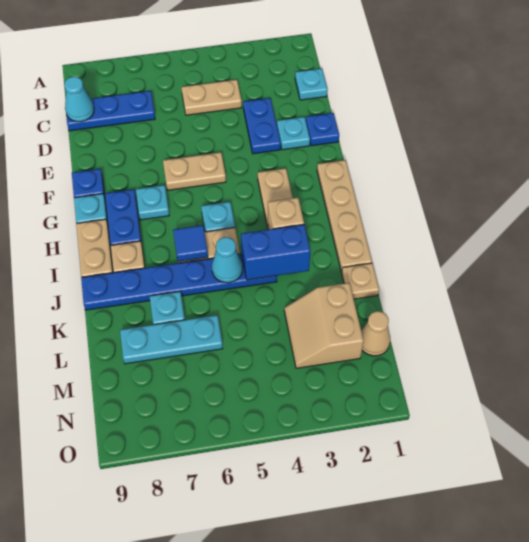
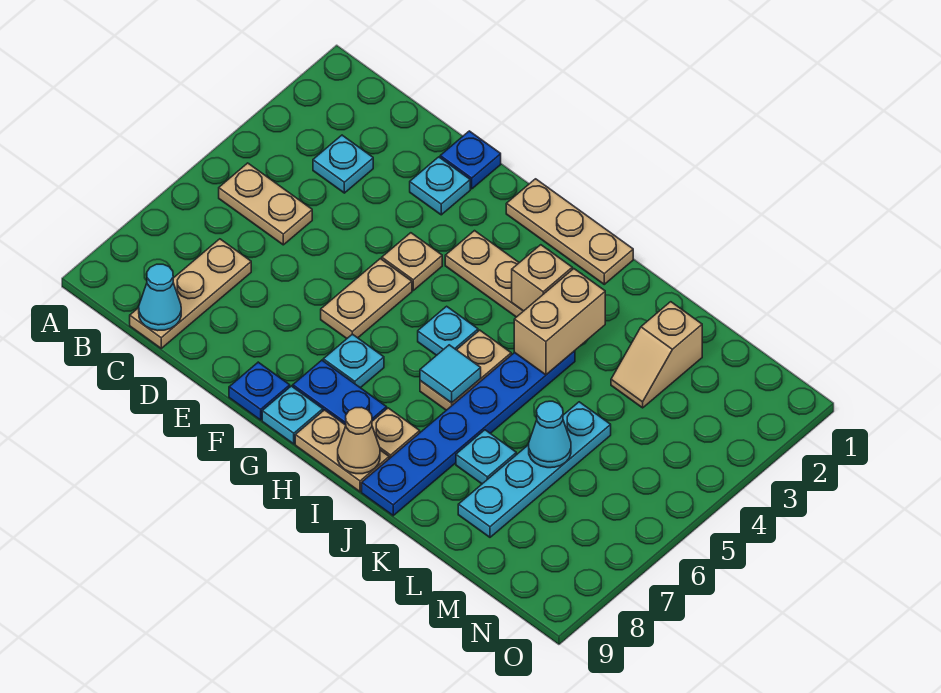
cyan 1x1 plate [295,69,328,100] -> cyan 1x1 plate moved to [313,135,373,193]
tan 1x2 plate [181,80,242,115] -> tan 1x2 plate turned to [219,163,312,245]
blue 1x3 plate [66,91,155,131] -> tan 1x3 plate [130,239,251,348]
blue 1x2 plate [243,98,281,154] -> none
tan 1x4 plate [317,160,372,272] -> tan 1x3 plate [506,179,633,284]
blue 1x1 tile [173,225,208,262] -> cyan 1x1 tile [420,345,481,403]
blue 1x2 brick [241,225,310,280] -> tan 1x2 brick [514,269,605,375]
cyan 1x1 cone [212,237,243,283] -> cyan 1x1 cone moved to [529,401,571,468]
tan 1x1 plate [342,263,379,299] -> tan 1x1 plate moved to [382,233,442,290]
tan 2x2 slope [284,283,364,368] -> tan 1x2 slope [611,302,702,408]
cyan 1x3 plate [120,315,223,364] -> cyan 1x4 plate [458,402,611,537]
tan 1x1 cone [361,311,390,356] -> tan 1x1 cone moved to [338,407,380,474]

